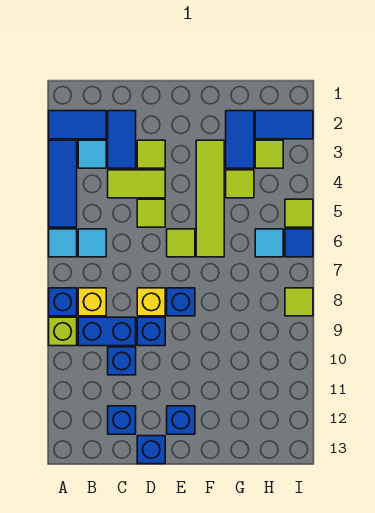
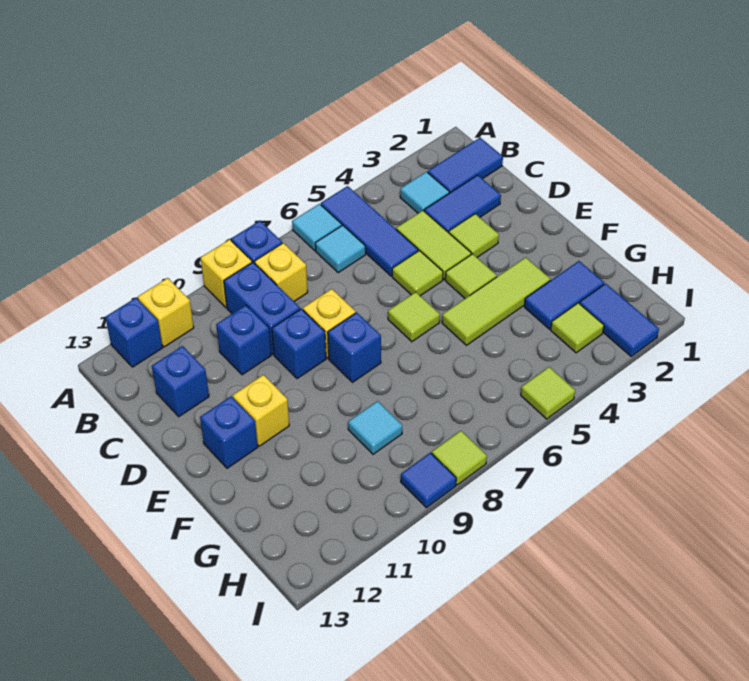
blue 1x2 tile [49,111,106,139] -> blue 1x2 tile turned to [428,138,503,193]
blue 1x3 tile [49,140,77,227] -> blue 1x3 tile turned to [321,186,418,276]
lime 1x1 brick [49,317,77,346] -> yellow 1x1 brick [201,239,252,307]
none -> yellow 1x1 brick [138,278,194,347]
blue 1x1 brick [137,436,165,464] -> blue 1x1 brick moved to [105,298,162,367]
none -> yellow 1x1 brick [233,375,289,446]
lime 1x4 tile [196,140,224,257] -> lime 1x3 tile [442,257,550,345]
lime 1x1 tile [226,170,254,198] -> lime 1x1 tile moved to [445,254,497,298]
cyan 1x1 tile [255,229,283,257] -> cyan 1x1 tile moved to [348,401,402,454]
blue 1x1 tile [285,229,313,257] -> blue 1x1 tile moved to [401,453,456,508]

